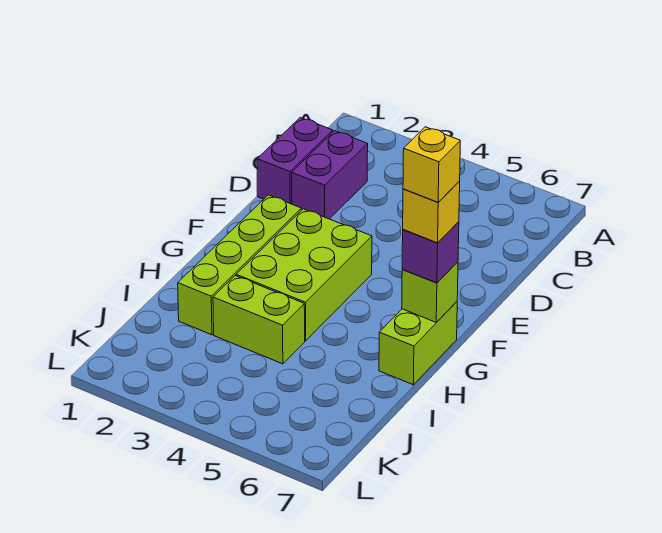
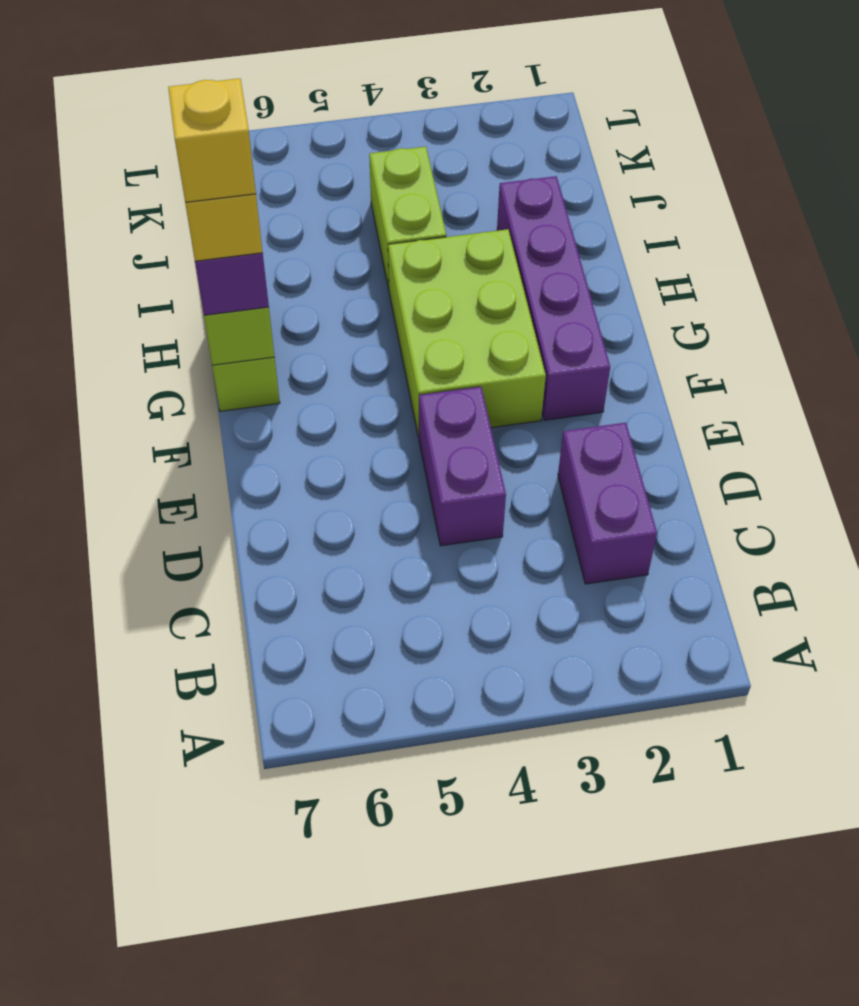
purple 1x2 brick [257,117,333,204] -> purple 1x2 brick moved to [419,387,506,546]
lime 1x4 brick [178,195,301,335] -> purple 1x4 brick [497,176,610,420]
lime 1x2 brick [213,276,305,364] -> lime 1x2 brick turned to [369,147,446,289]

